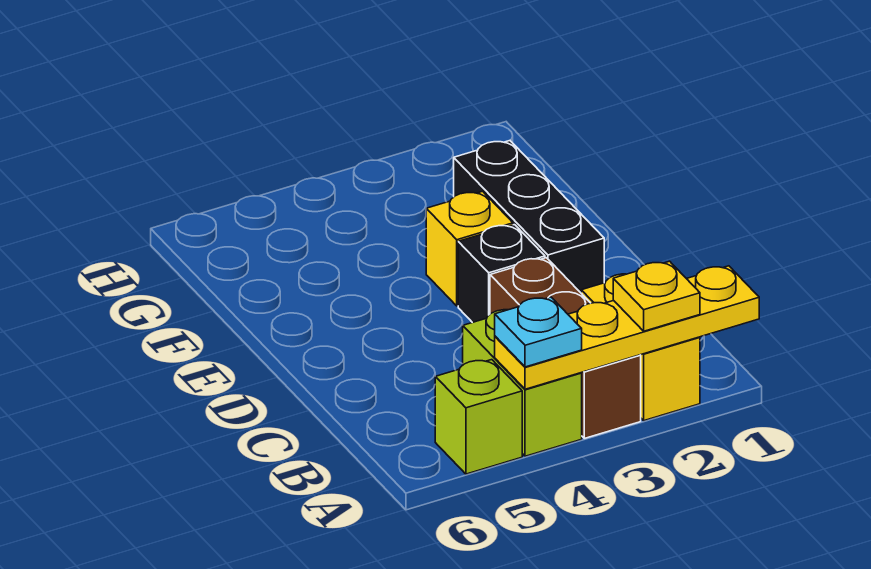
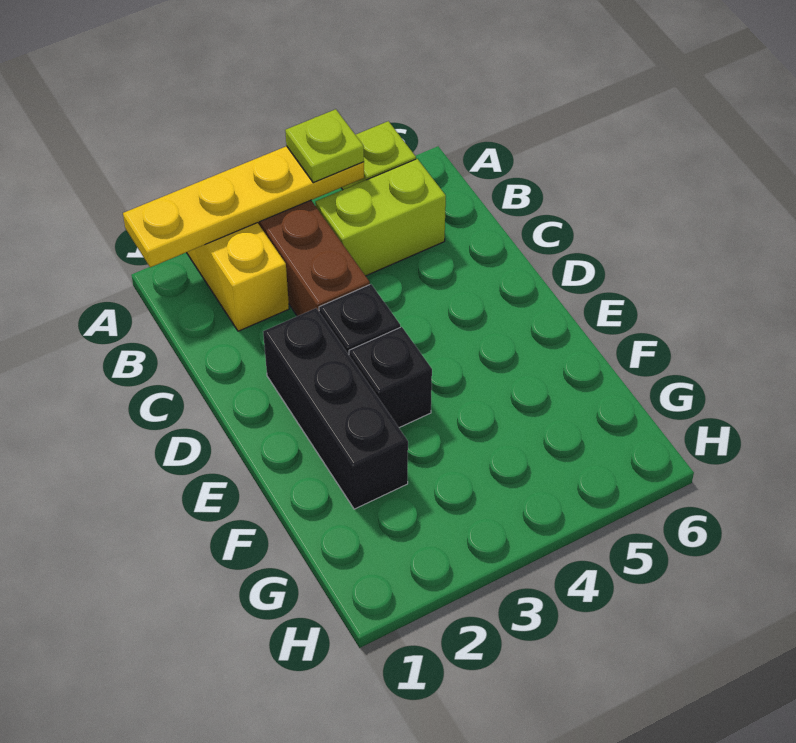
yellow 1x1 plate [613,261,700,331] -> none
lime 1x2 brick [463,310,582,456] -> lime 1x2 brick turned to [315,159,446,276]
cyan 1x1 plate [495,297,582,367] -> lime 1x1 plate [285,109,364,183]
yellow 1x1 brick [426,191,513,306] -> black 1x1 brick [349,327,432,428]

